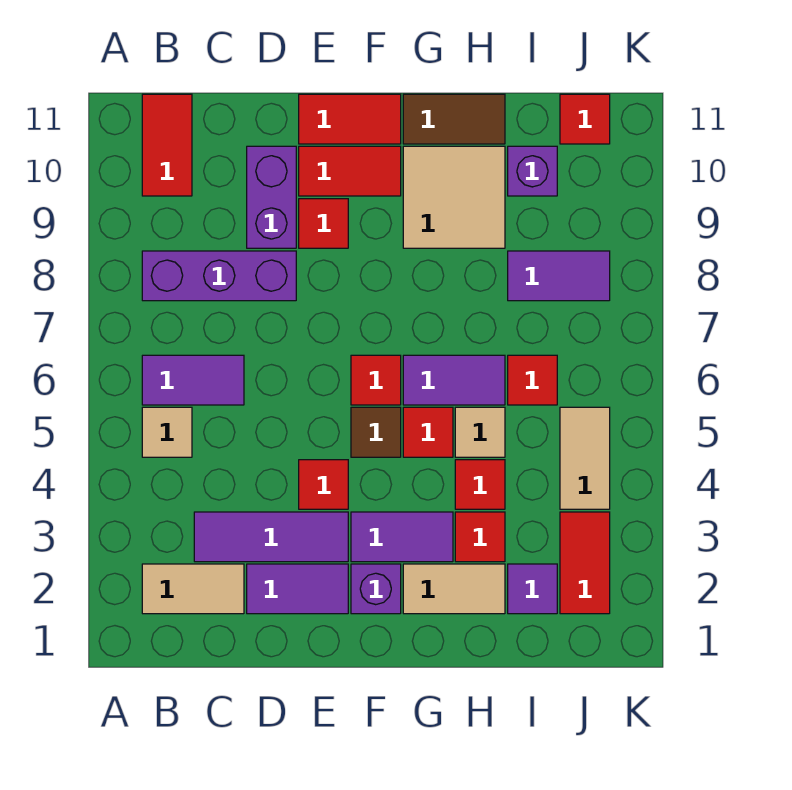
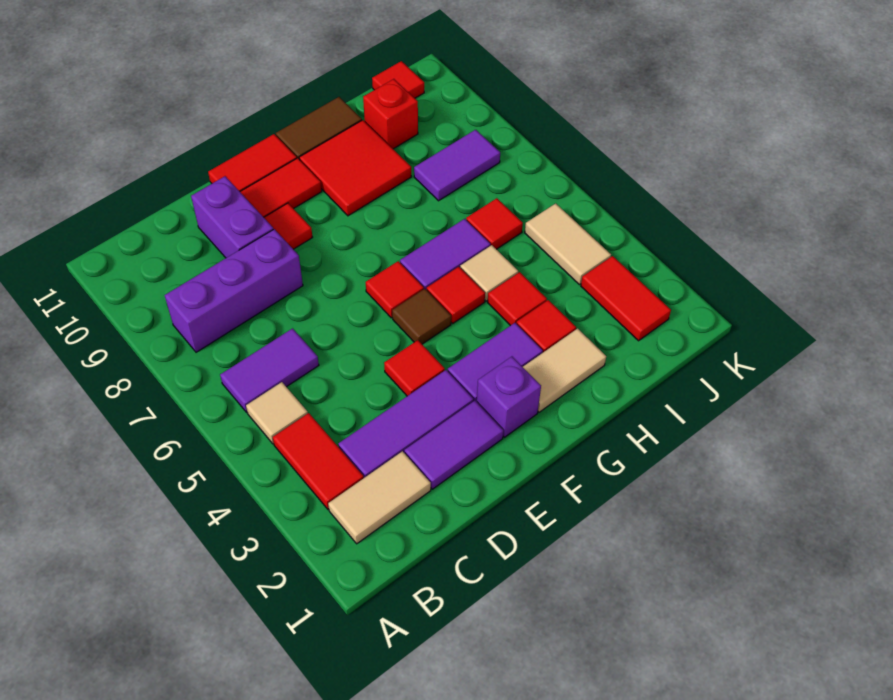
red 1x2 tile [142,94,192,196] -> red 1x2 tile moved to [273,413,364,509]
tan 2x2 tile [403,146,505,248] -> red 2x2 tile [299,120,411,216]
purple 1x1 tile [508,564,557,614] -> none
purple 1x1 brick [508,146,557,196] -> red 1x1 brick [363,79,418,149]

